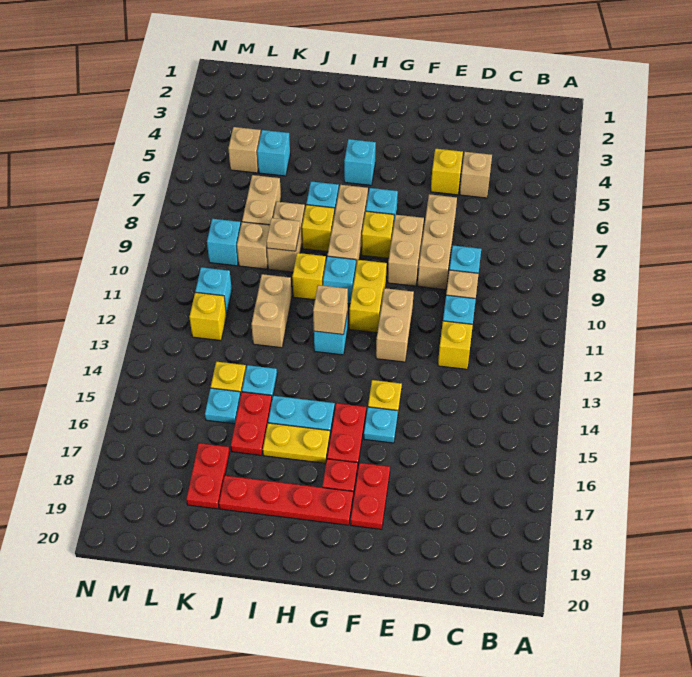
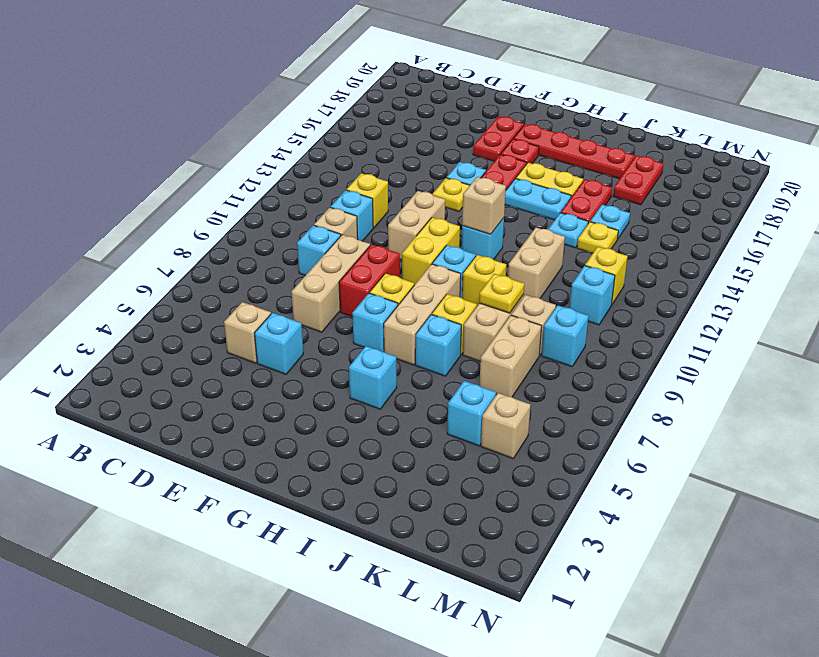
yellow 1x1 brick [431,149,463,195] -> cyan 1x1 brick [255,313,303,374]
tan 1x2 brick [388,215,424,286] -> red 1x2 brick [339,244,400,317]
tan 1x1 plate [266,218,300,251] -> yellow 1x1 plate [479,274,524,313]

